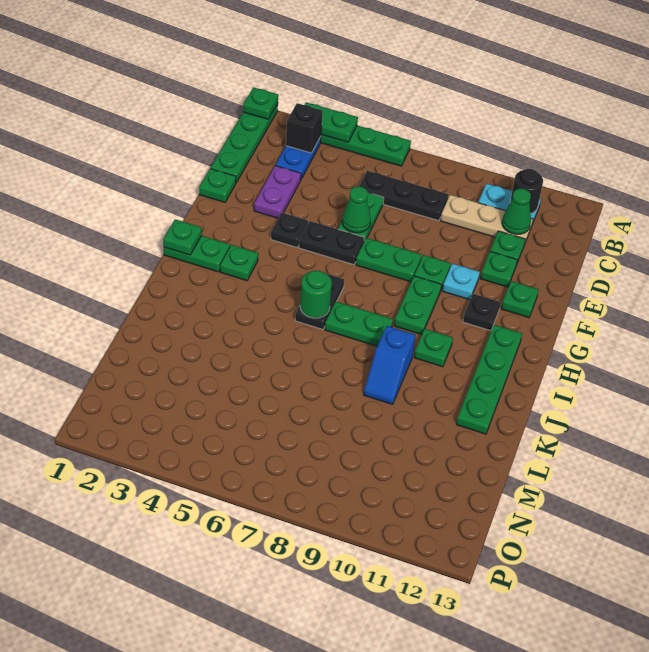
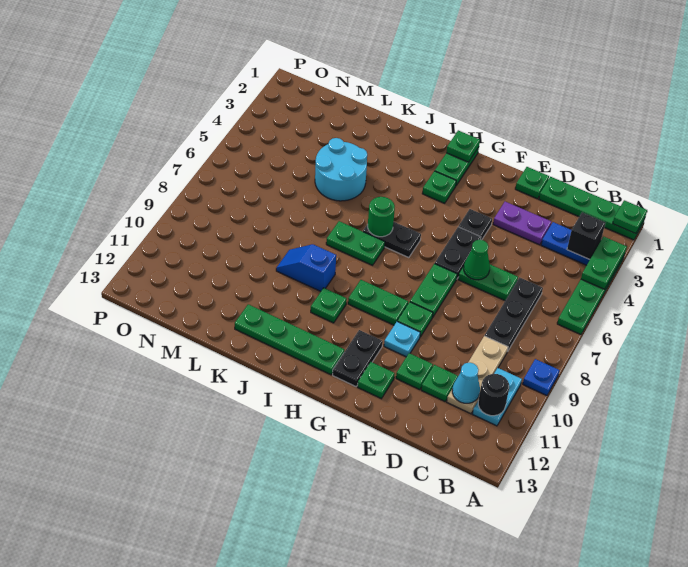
none -> blue 1x1 plate [523,359,559,396]
green 1x1 cone [502,188,531,234] -> cyan 1x1 cone [452,363,480,403]
black 1x1 plate [463,294,501,331] -> black 1x2 plate [333,330,383,386]
green 1x2 plate [325,301,393,346] -> green 1x2 plate turned to [326,221,385,265]
none -> cyan 2x2 round brick [315,138,367,201]

